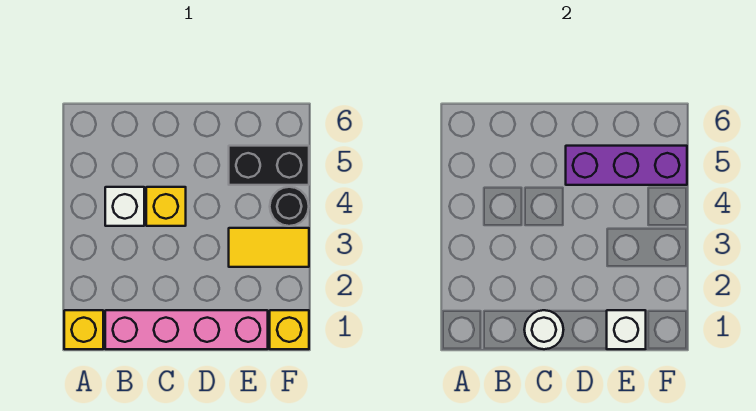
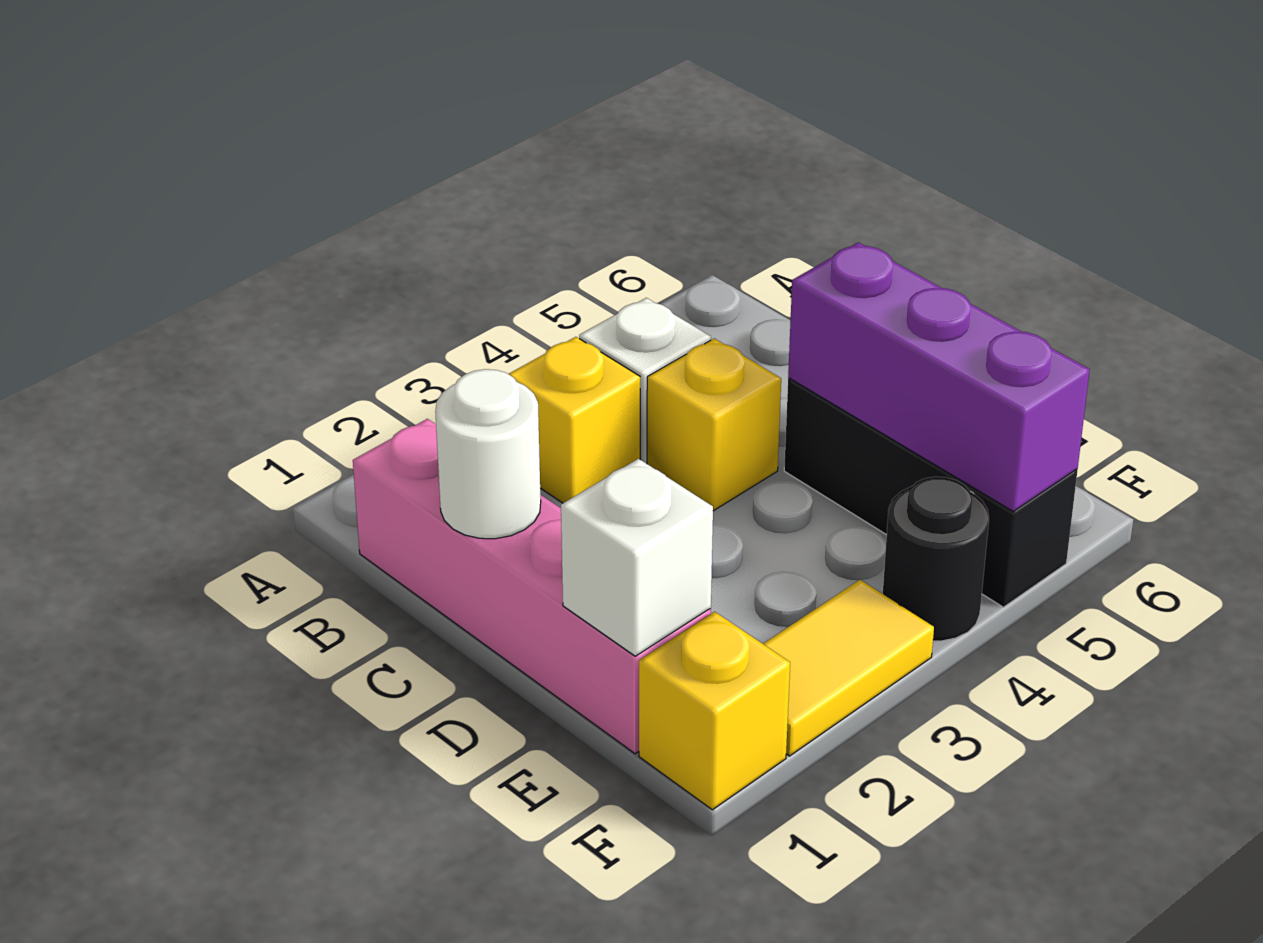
yellow 1x1 brick [64,310,103,349] -> yellow 1x1 brick moved to [509,337,640,503]
yellow 1x2 tile [229,228,309,267] -> yellow 1x2 tile turned to [763,580,934,756]
black 1x2 brick [229,146,309,185] -> black 1x3 brick [784,378,1077,607]

